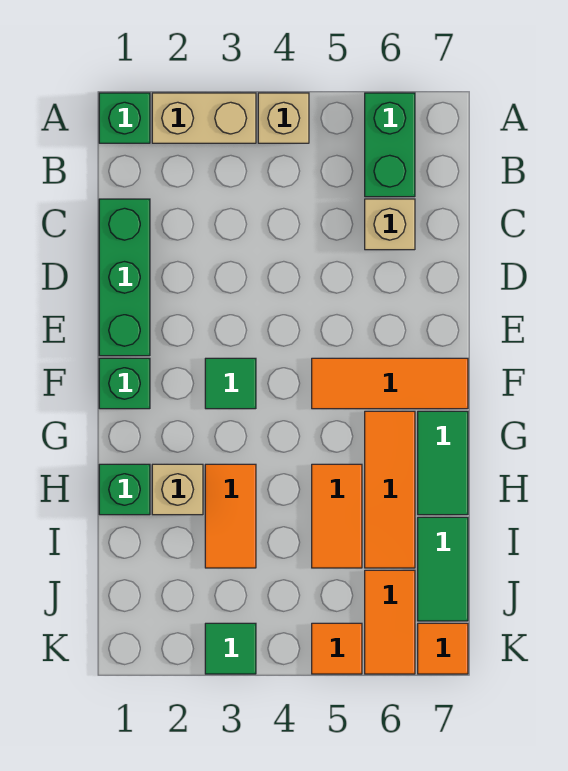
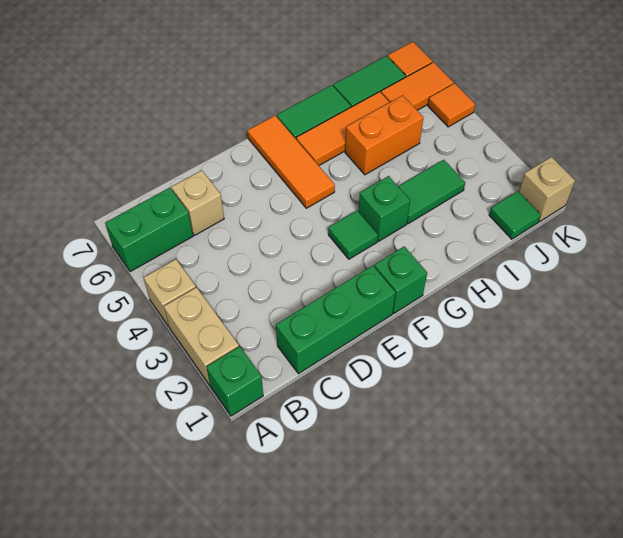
green 1x1 brick [99,464,150,515] -> green 1x1 brick moved to [358,176,410,241]
tan 1x1 brick [152,464,203,515] -> tan 1x1 brick moved to [519,157,575,222]
orange 1x2 tile [205,464,256,568] -> green 1x2 tile [398,160,465,224]
orange 1x2 tile [312,464,362,568] -> orange 1x2 brick [345,95,423,175]
green 1x1 tile [205,623,256,674] -> green 1x1 tile moved to [489,191,541,239]

